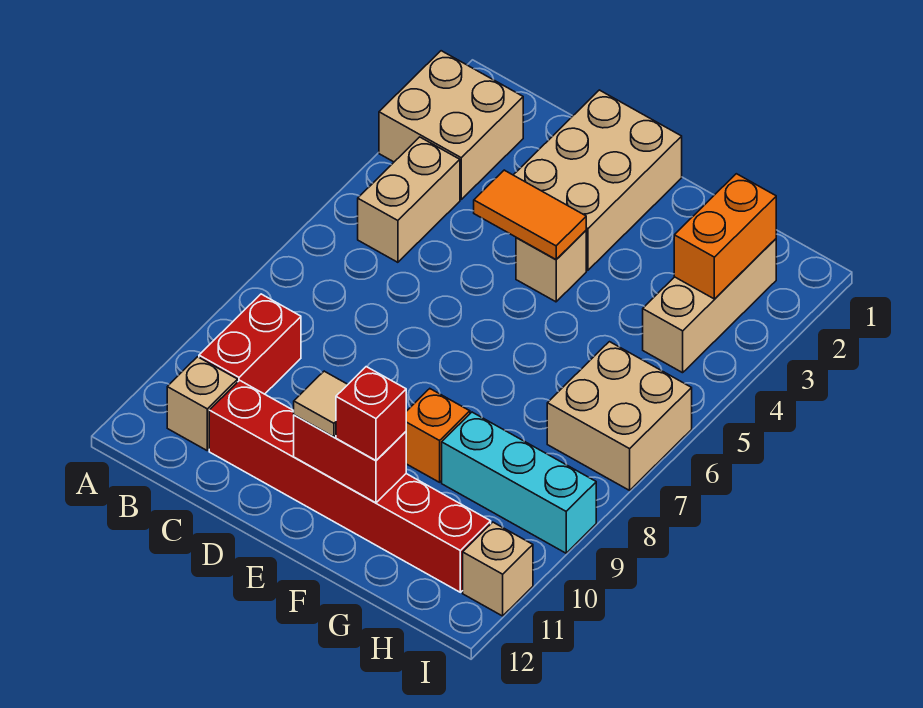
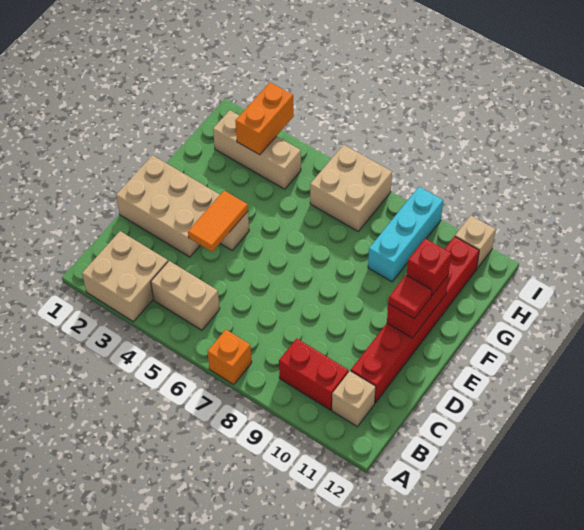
tan 1x1 tile [294,371,348,437] -> red 1x1 tile [388,275,432,319]
orange 1x1 brick [406,389,470,482] -> orange 1x1 brick moved to [207,330,252,384]
orange 1x2 brick [674,174,776,299] -> orange 1x2 brick turned to [236,82,294,155]

